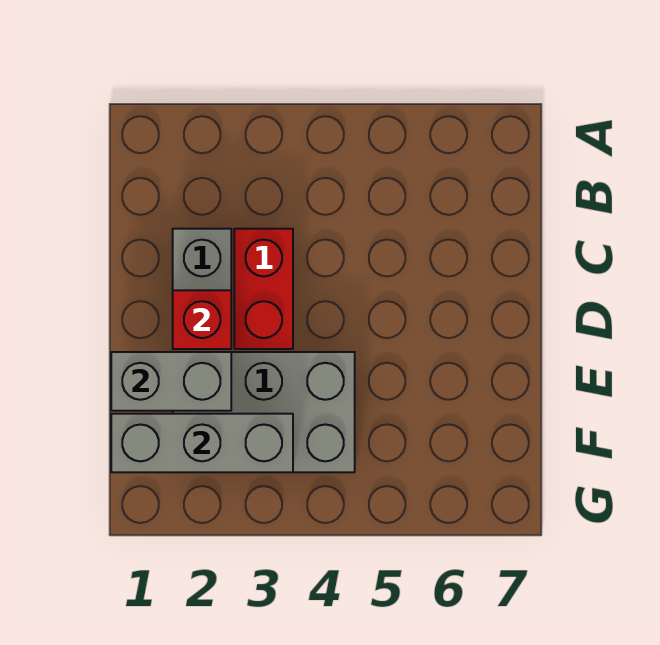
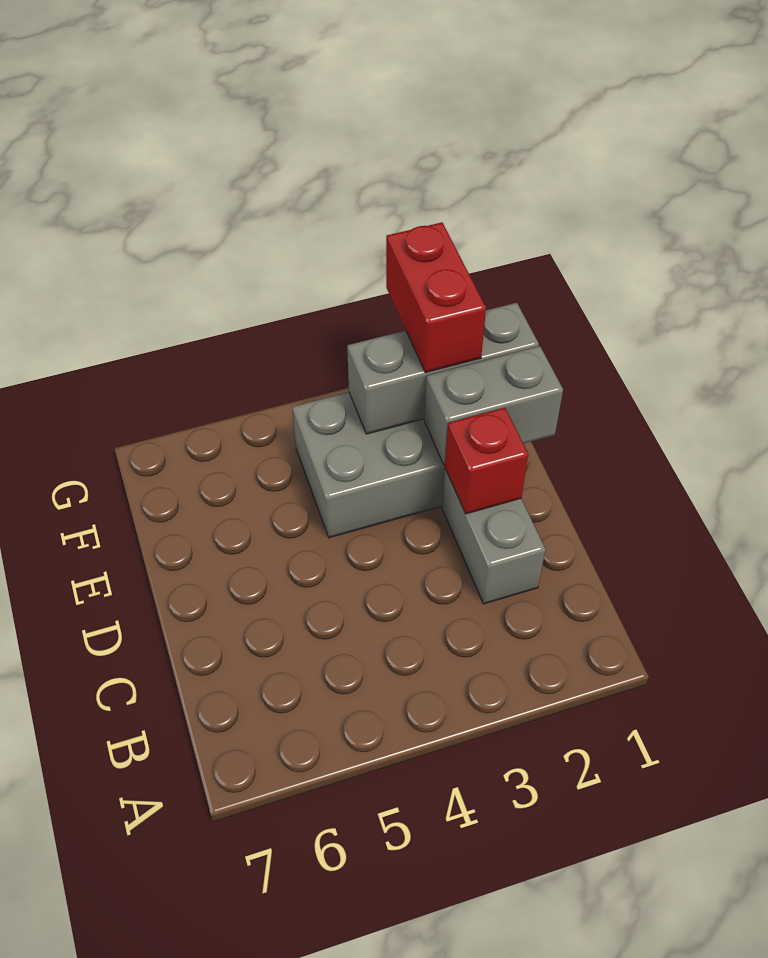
red 1x2 brick [234,229,293,349] -> red 1x2 brick moved to [386,222,486,373]

